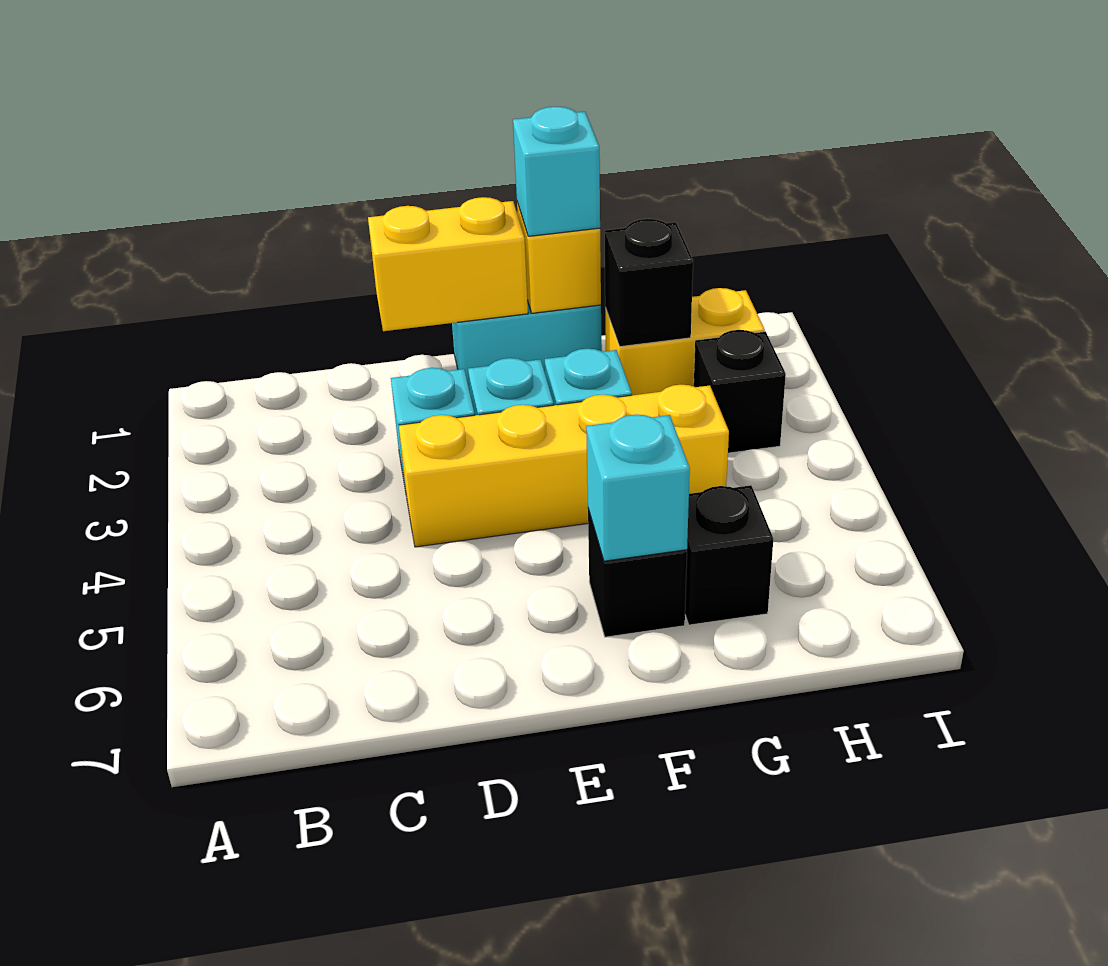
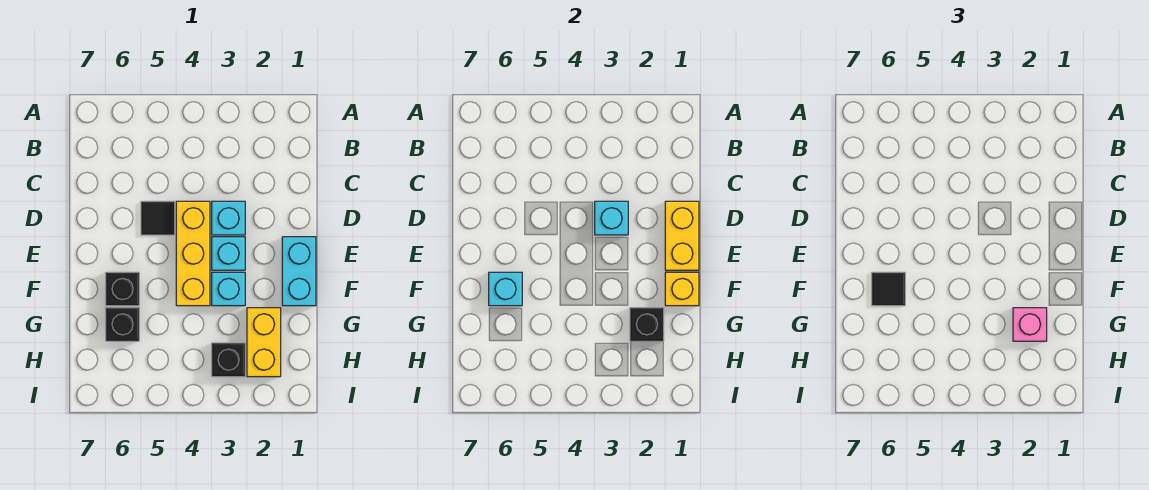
yellow 1x4 brick [399,385,729,547] -> yellow 1x3 brick [176,201,210,306]
none -> black 1x1 tile [141,201,175,235]
cyan 1x1 brick [513,107,600,236] -> cyan 1x1 brick moved to [595,201,628,235]
none -> black 1x1 tile [872,272,905,306]
none -> pink 1x1 brick [1013,308,1047,341]

